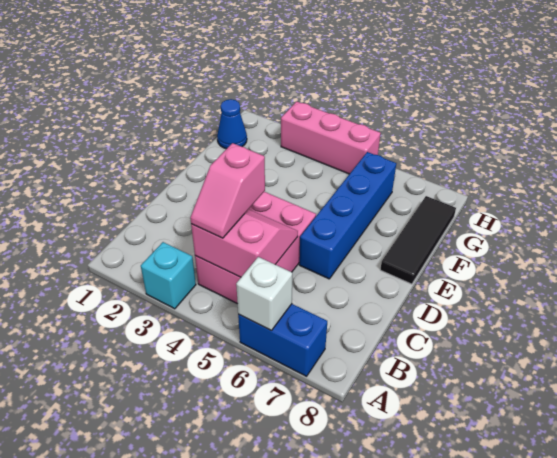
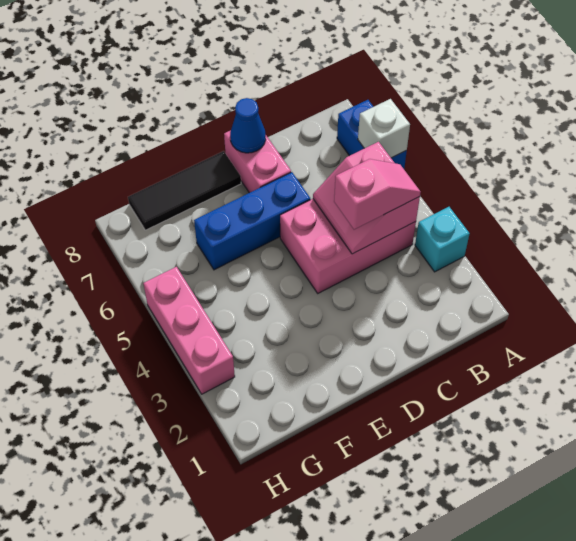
blue 1x4 brick [299,152,396,279] -> blue 1x3 brick [194,172,310,270]
none -> pink 1x2 brick [224,130,291,193]
blue 1x1 cone [217,99,247,149] -> blue 1x1 cone moved to [230,98,266,153]

